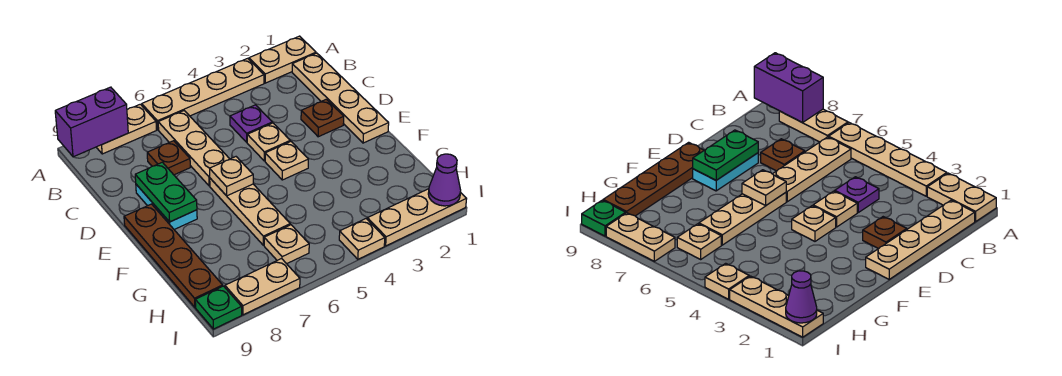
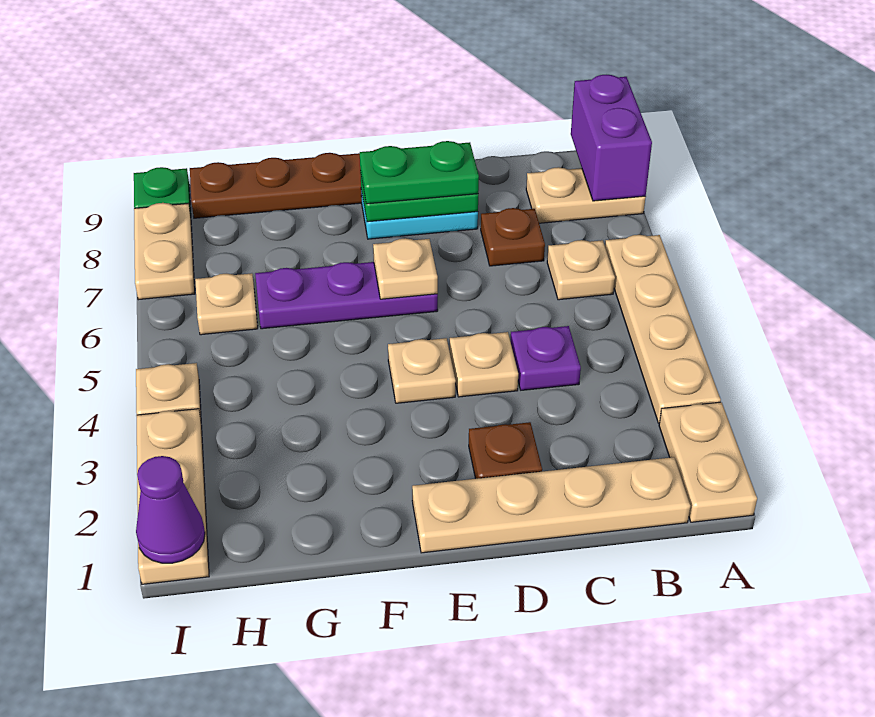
tan 1x2 plate [96,104,156,154] -> tan 1x2 plate turned to [526,167,646,223]
tan 1x3 plate [158,111,229,186] -> tan 1x1 plate [547,240,615,300]
none -> green 1x2 plate [360,141,479,204]
tan 1x3 plate [210,178,290,245] -> purple 1x3 plate [255,262,438,329]

